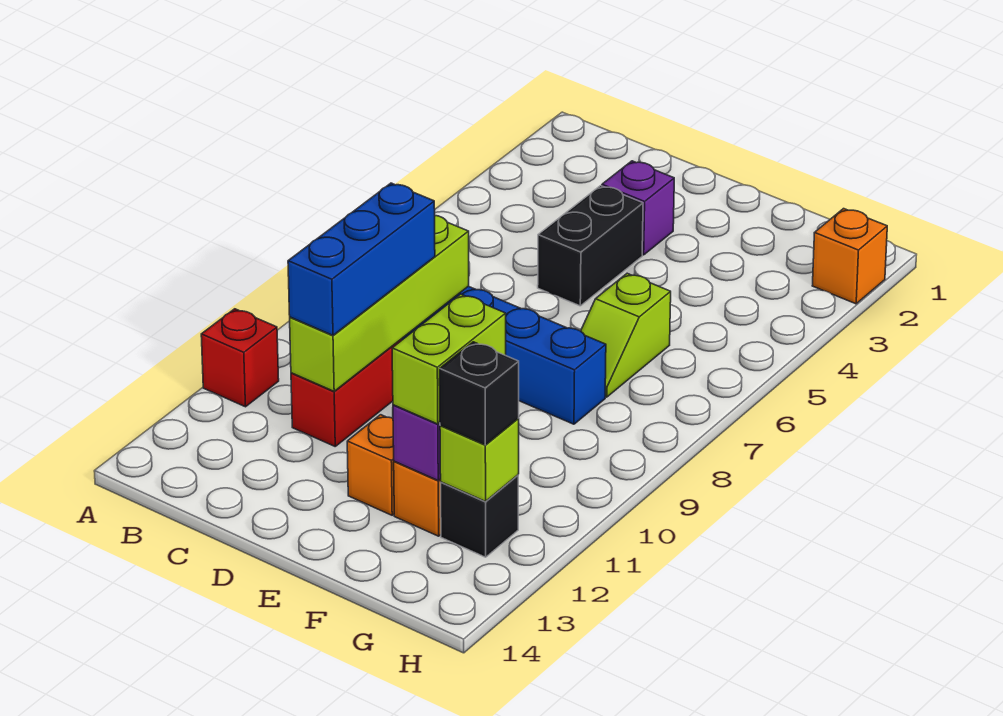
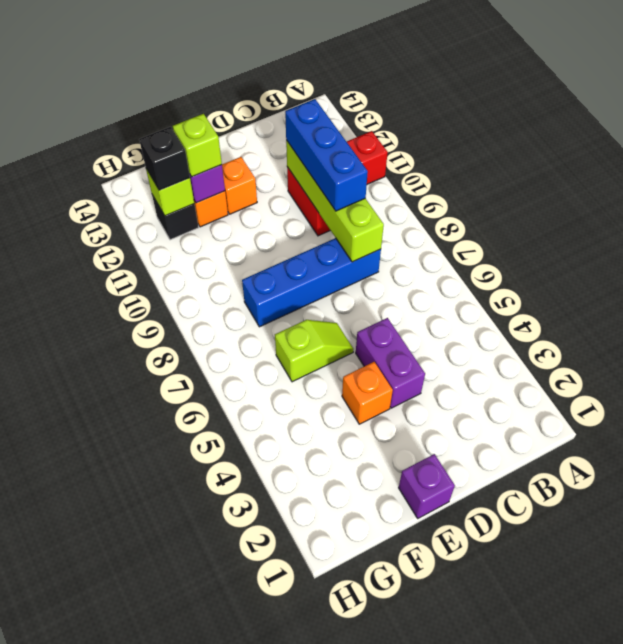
purple 1x1 brick [602,161,674,255] -> purple 1x1 brick moved to [399,454,455,518]
black 1x2 brick [538,186,643,306] -> purple 1x2 brick [356,318,425,408]
lime 1x2 slope [581,273,671,397] -> lime 1x2 slope turned to [275,320,354,382]
lime 1x2 brick [392,294,506,424] -> lime 1x1 brick [173,114,222,177]
orange 1x1 brick [812,209,887,304] -> orange 1x1 brick moved to [342,362,393,424]

